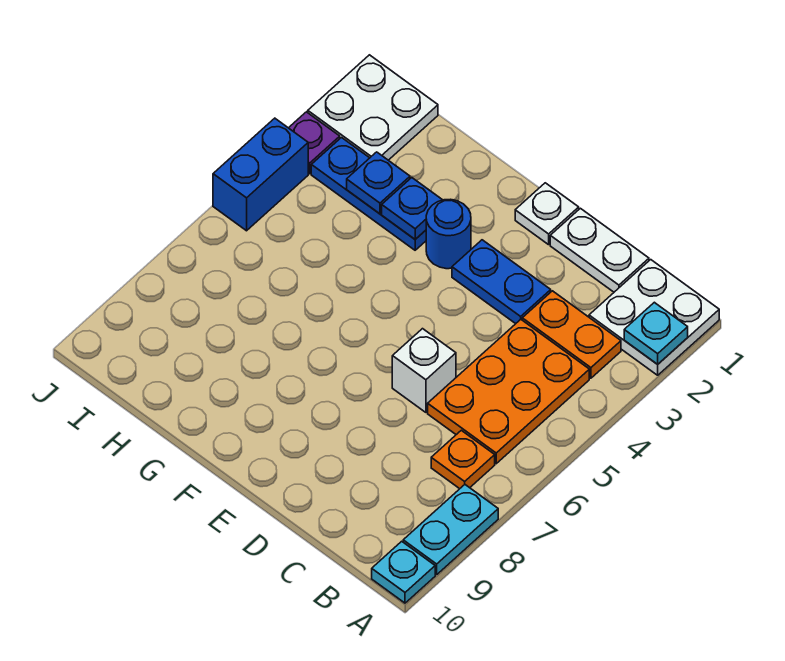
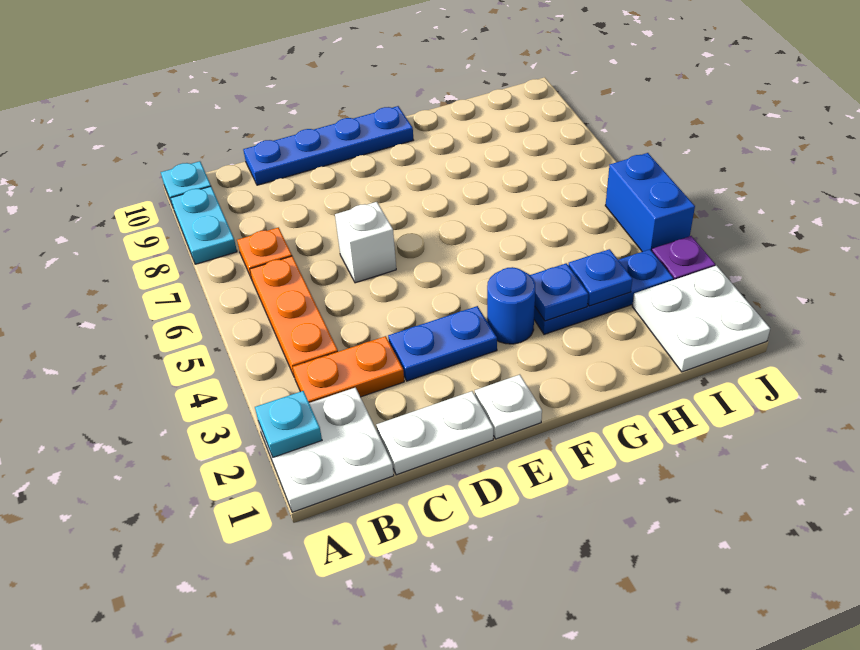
orange 2x3 plate [428,320,589,464] -> orange 1x3 plate [250,256,338,377]
none -> blue 1x4 plate [243,106,413,185]

